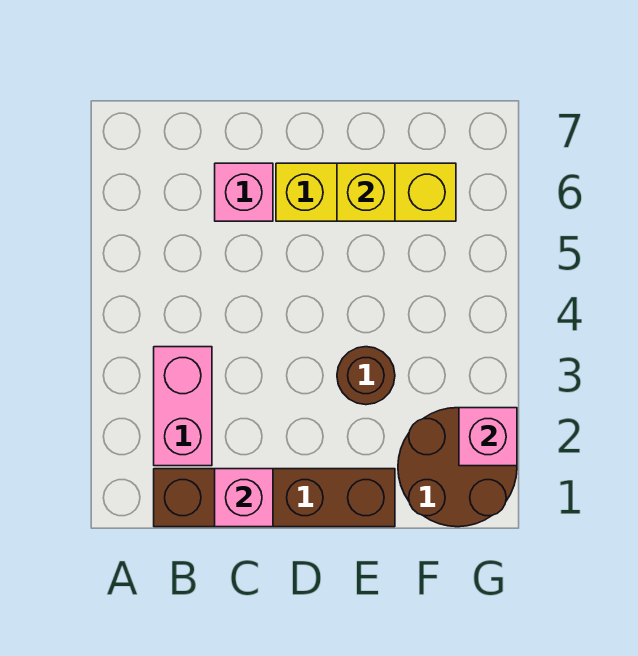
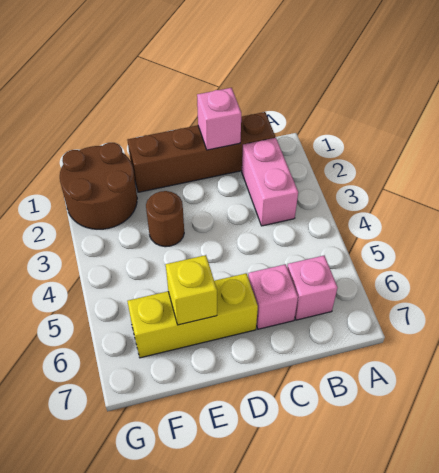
pink 1x1 brick [459,408,517,466] -> pink 1x1 brick moved to [287,256,338,320]

